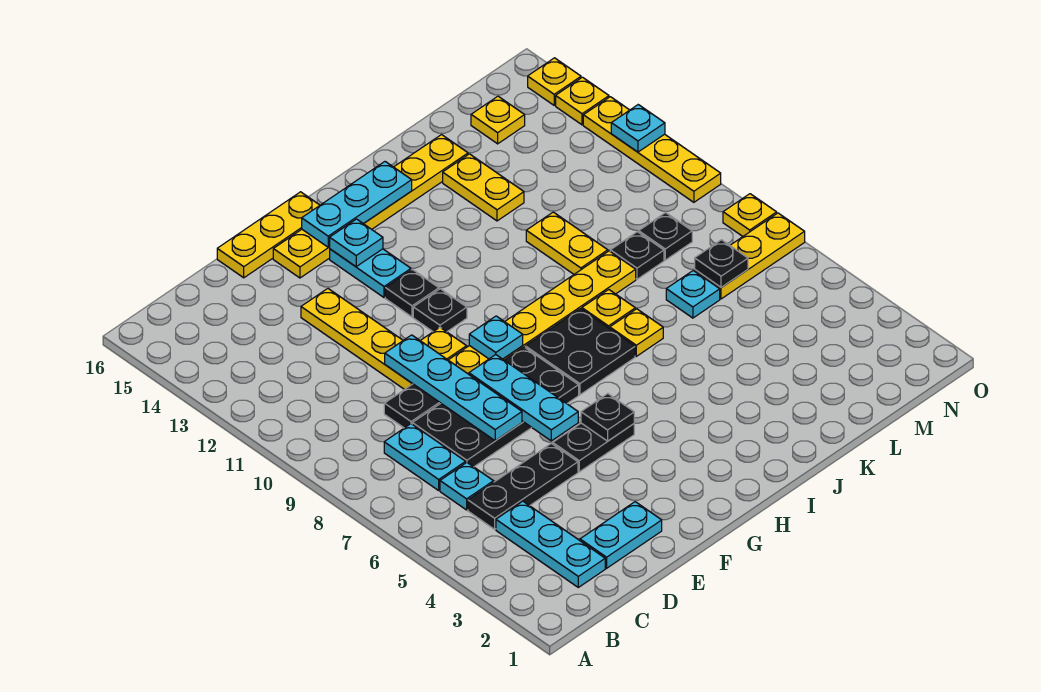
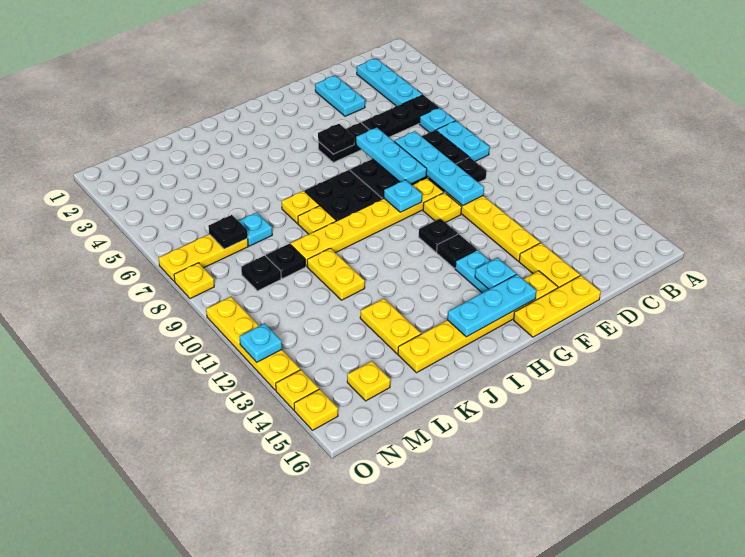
cyan 1x2 plate [580,502,662,568] -> cyan 1x2 plate turned to [315,75,365,116]
none -> yellow 1x2 plate [519,243,580,288]

